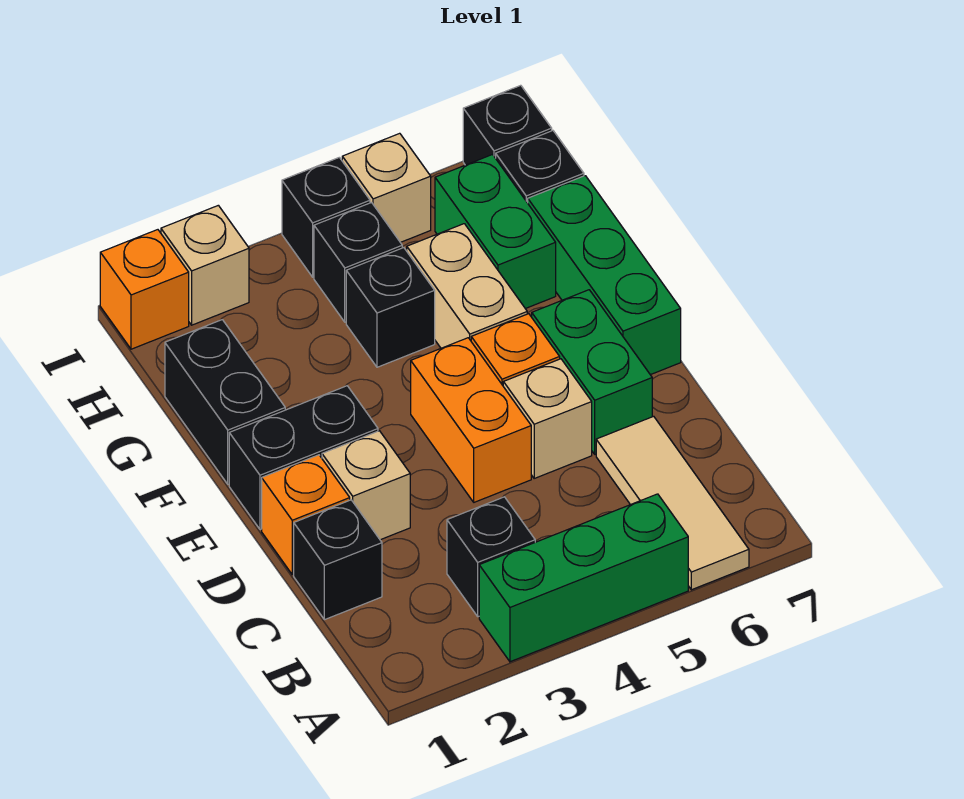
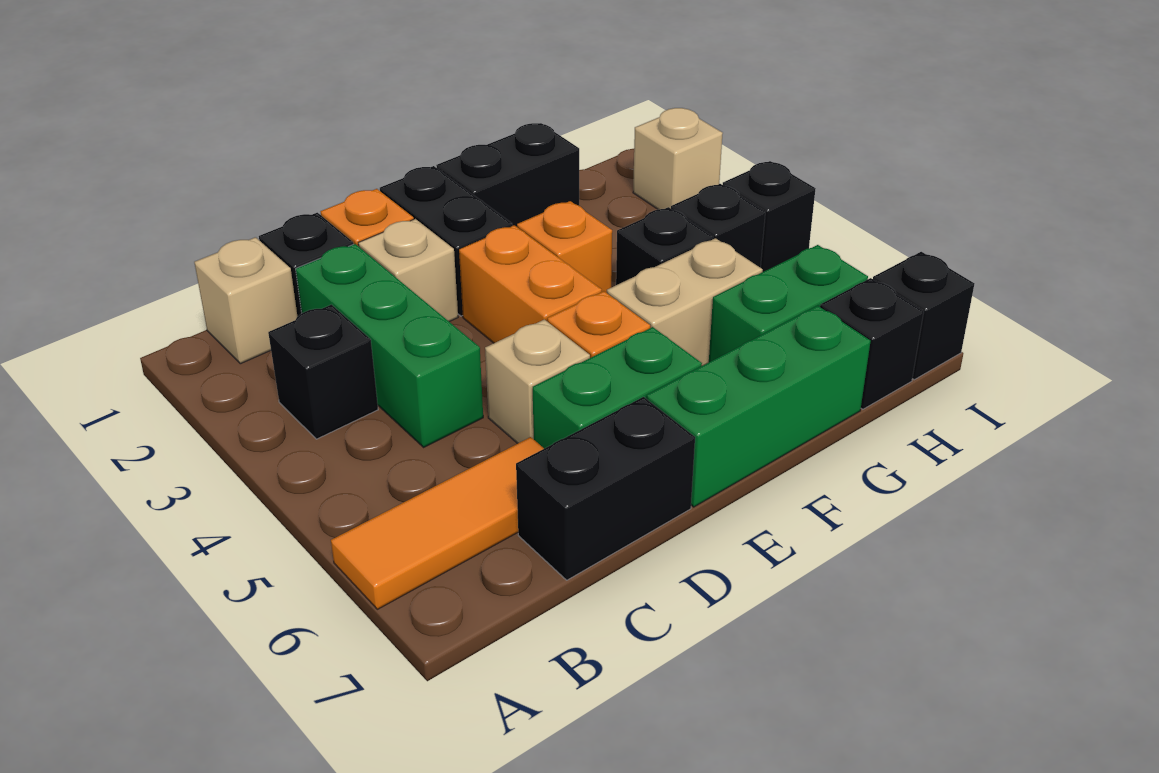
green 1x3 brick [479,494,688,662] -> green 1x3 brick moved to [296,244,483,447]
tan 1x3 tile [596,416,749,590] -> orange 1x3 tile [331,437,544,609]
none -> black 1x2 brick [516,397,695,580]
orange 1x2 brick [411,338,531,502] -> orange 1x2 brick turned to [459,225,602,343]
orange 1x1 brick [100,230,189,349] -> orange 1x1 brick moved to [517,201,612,293]
tan 1x1 brick [342,133,431,242] -> tan 1x1 brick moved to [194,237,297,364]

